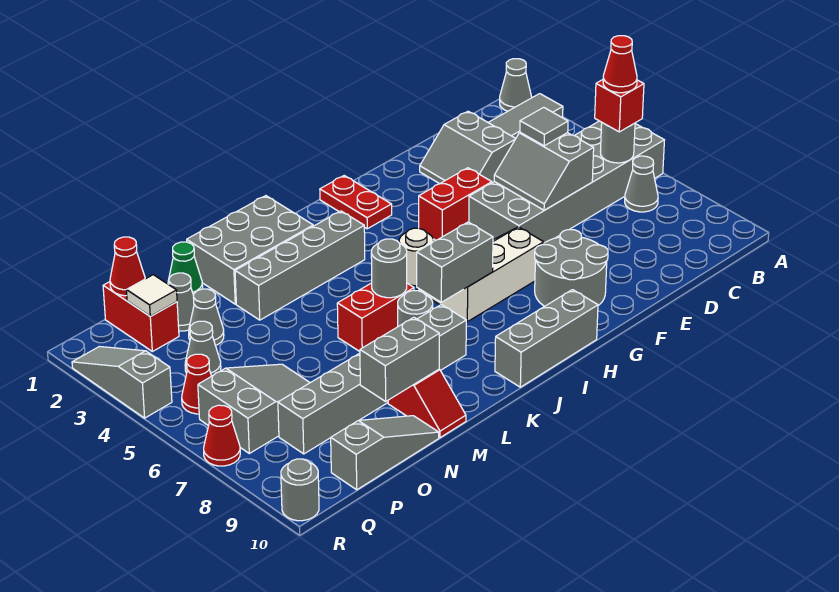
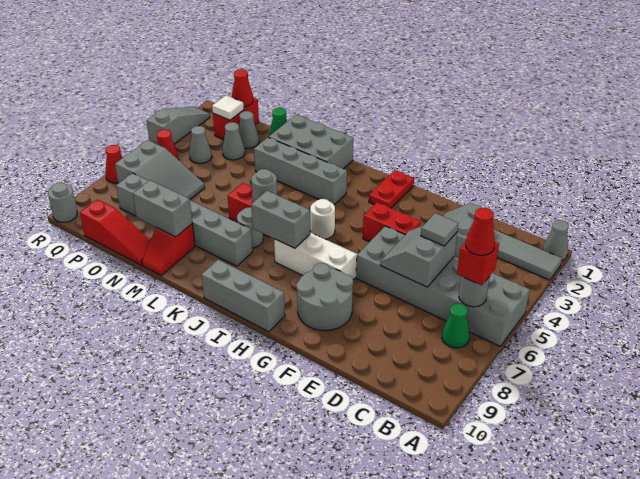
grey 1x1 cone [625,156,658,212] -> green 1x1 cone [442,304,470,348]
grey 1x3 slope [331,416,439,490] -> red 1x3 slope [80,199,151,265]

